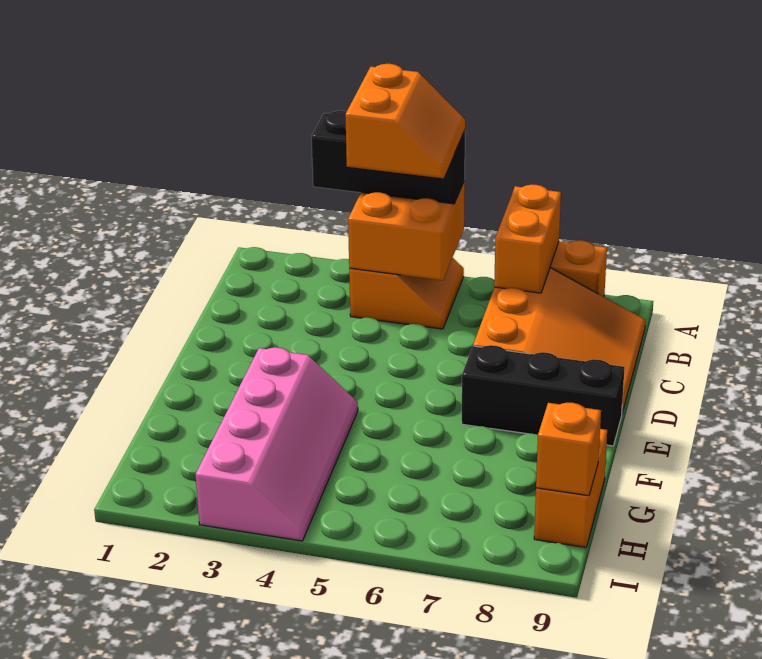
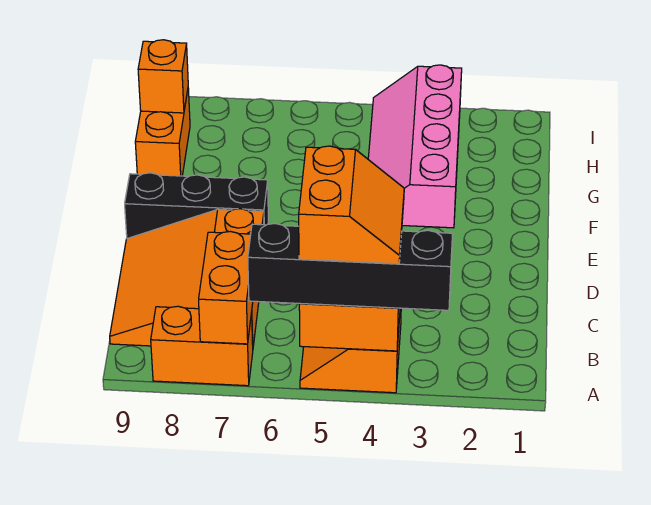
black 1x3 brick [311,111,465,204] -> black 1x4 brick [248,224,452,310]
orange 2x2 slope [345,64,465,178] -> orange 2x2 slope turned to [299,146,404,264]

